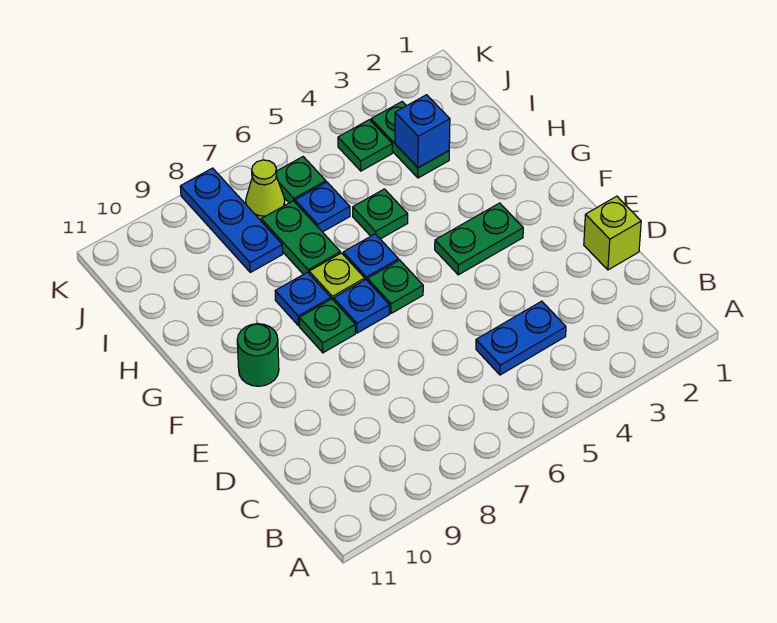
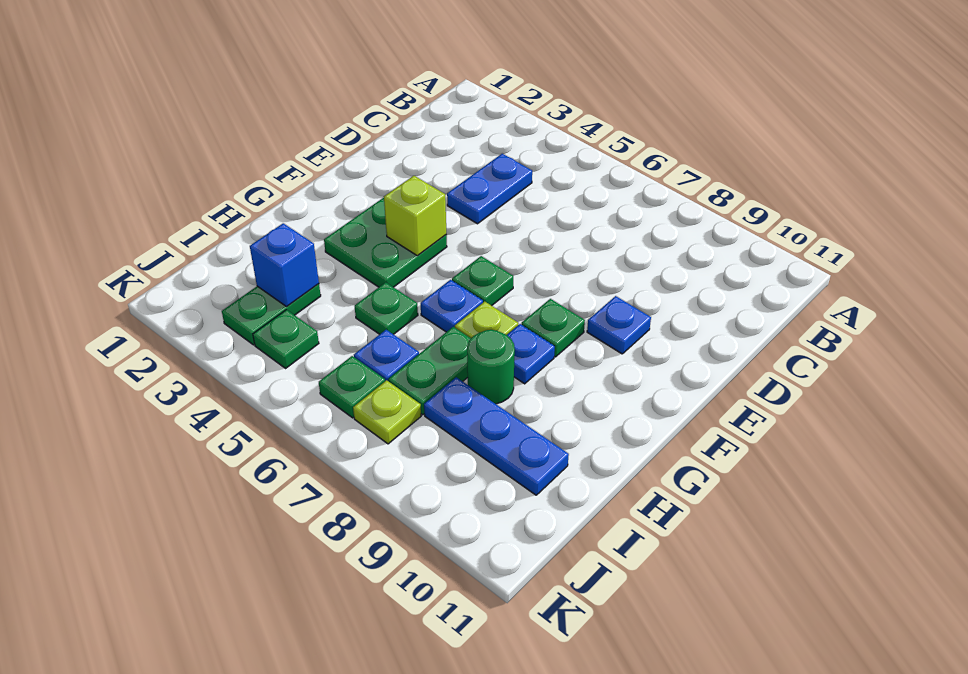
blue 1x2 plate [476,301,566,375] -> blue 1x2 plate turned to [447,154,532,224]
lime 1x1 brick [584,196,641,270] -> lime 1x1 brick moved to [384,176,446,256]
green 1x2 plate [435,203,523,275] -> green 2x2 plate [324,198,447,287]
blue 1x1 plate [334,280,389,333] -> blue 1x1 plate moved to [587,296,651,354]
green 1x1 round brick [237,324,279,386] -> green 1x1 round brick moved to [467,330,515,404]
blue 1x3 plate [180,168,283,272] -> blue 1x3 plate turned to [424,377,569,495]
lime 1x1 cone [246,160,285,220] -> lime 1x1 plate [353,380,421,444]

